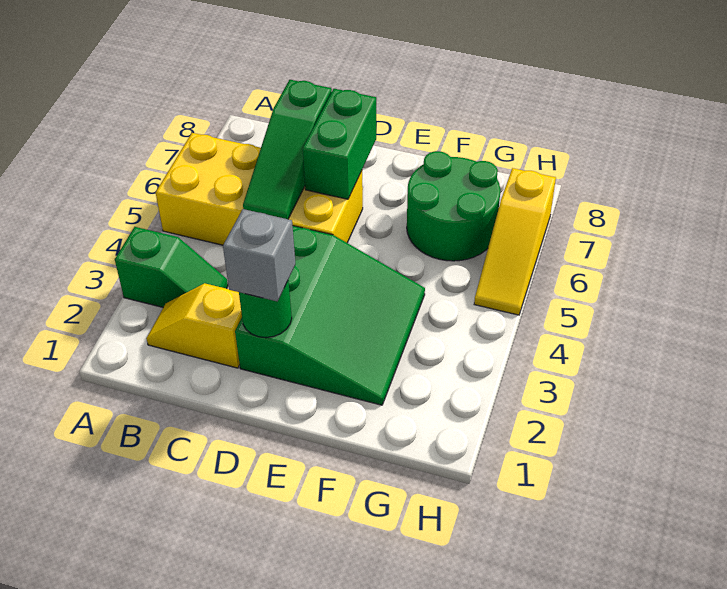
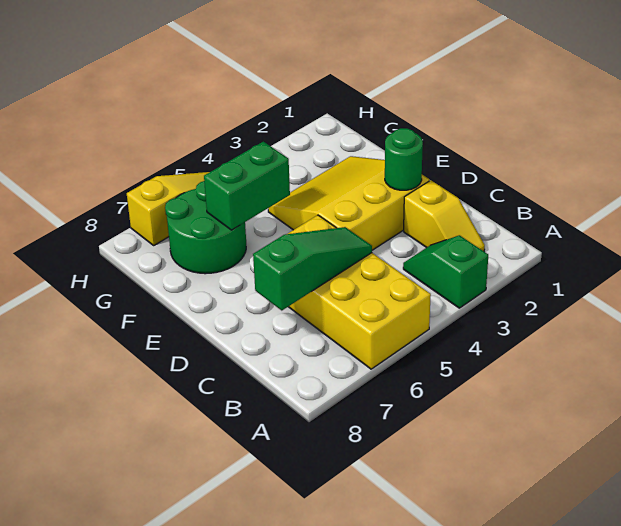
green 3x3 slope [235,226,425,405] -> yellow 3x3 slope [268,156,429,250]
grey 1x1 brick [223,209,295,301] -> none
green 1x2 brick [303,89,376,199] -> green 1x2 brick moved to [204,141,290,230]

